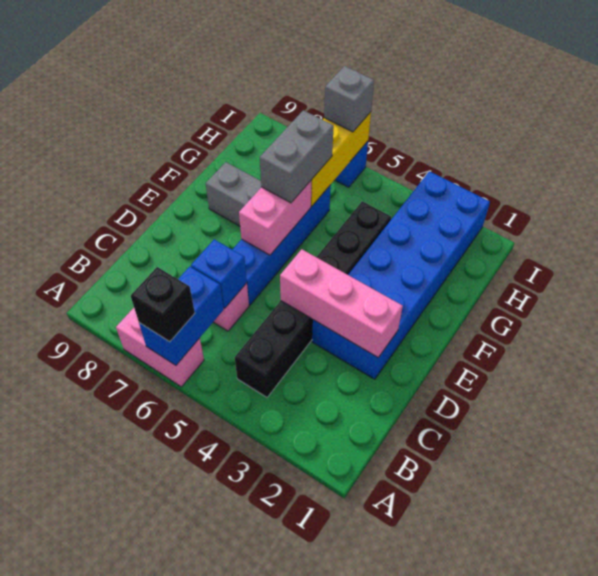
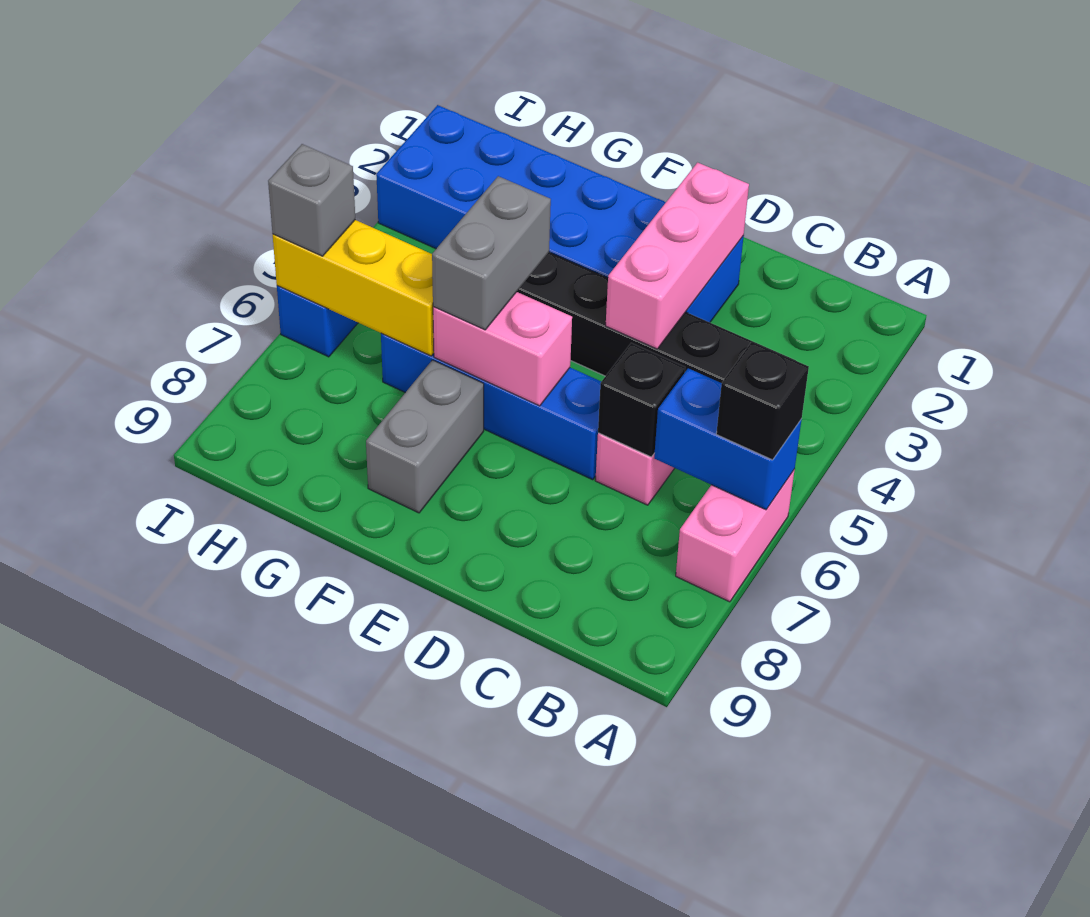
blue 1x1 brick [191,239,247,308] -> black 1x1 brick [598,343,685,457]
grey 1x2 brick [260,110,334,203] -> grey 1x2 brick turned to [432,176,551,330]

